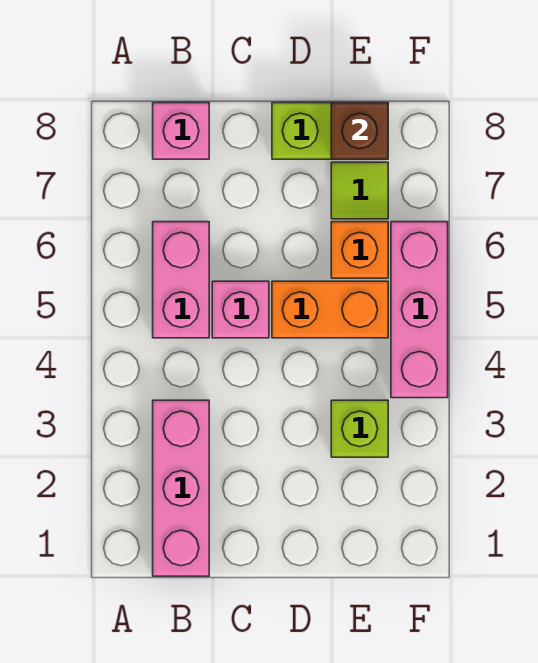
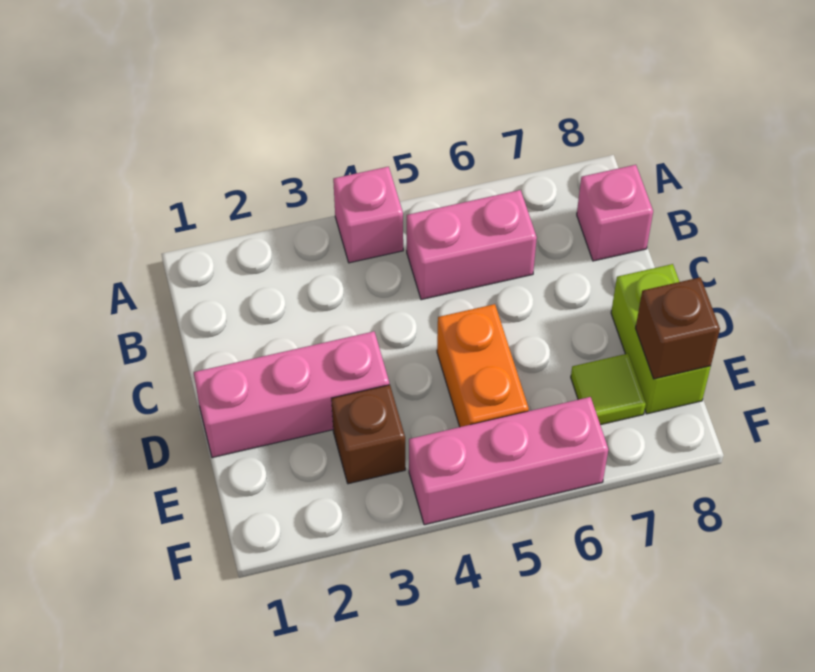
pink 1x3 brick [153,400,209,576] -> pink 1x3 brick moved to [194,331,389,458]
pink 1x1 brick [212,281,269,338] -> pink 1x1 brick moved to [333,167,403,263]
lime 1x1 brick [331,400,388,457] -> brown 1x1 brick [331,385,405,484]
orange 1x1 brick [331,222,388,278] -> none

